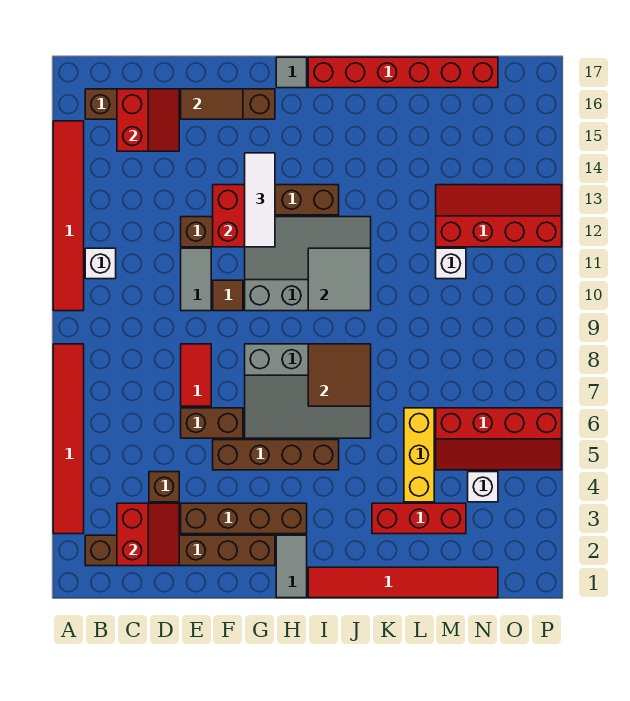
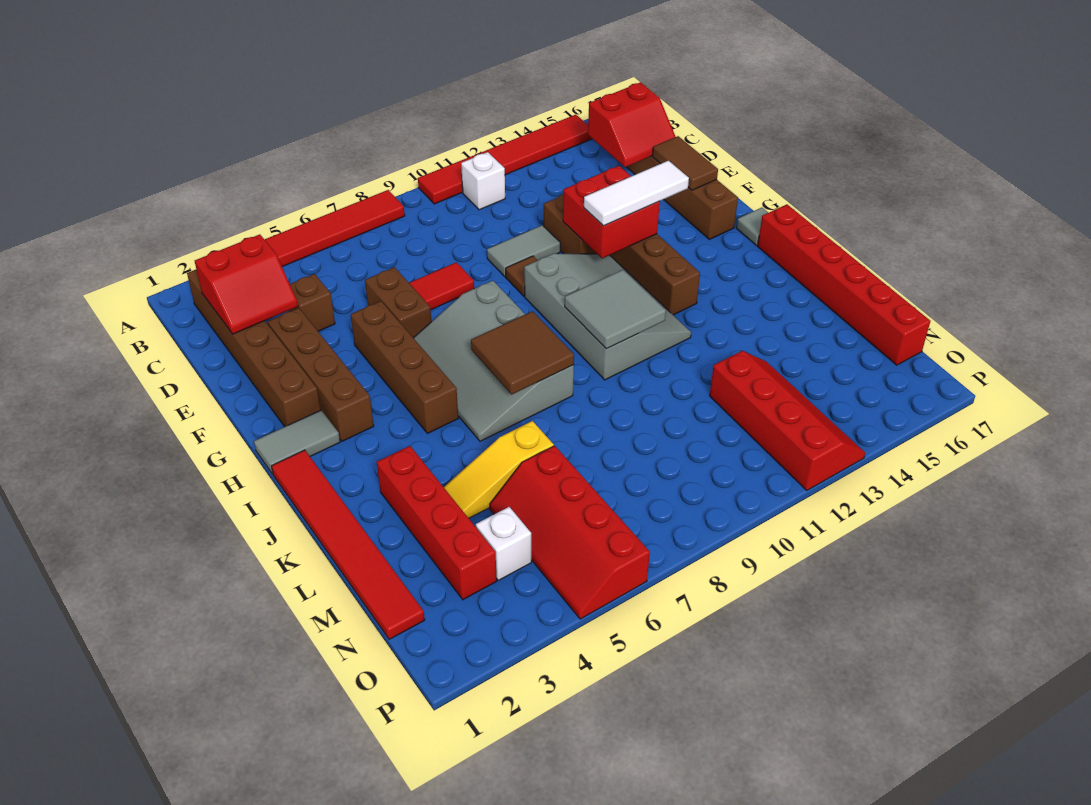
red 1x3 brick [372,503,466,534] -> red 1x4 brick [377,446,497,600]
yellow 1x3 brick [404,408,434,502] -> yellow 1x3 slope [444,421,554,518]
white 1x1 brick [436,248,466,279] -> none

